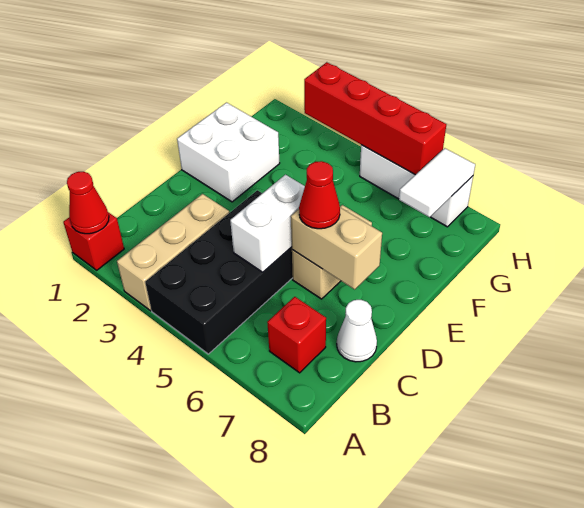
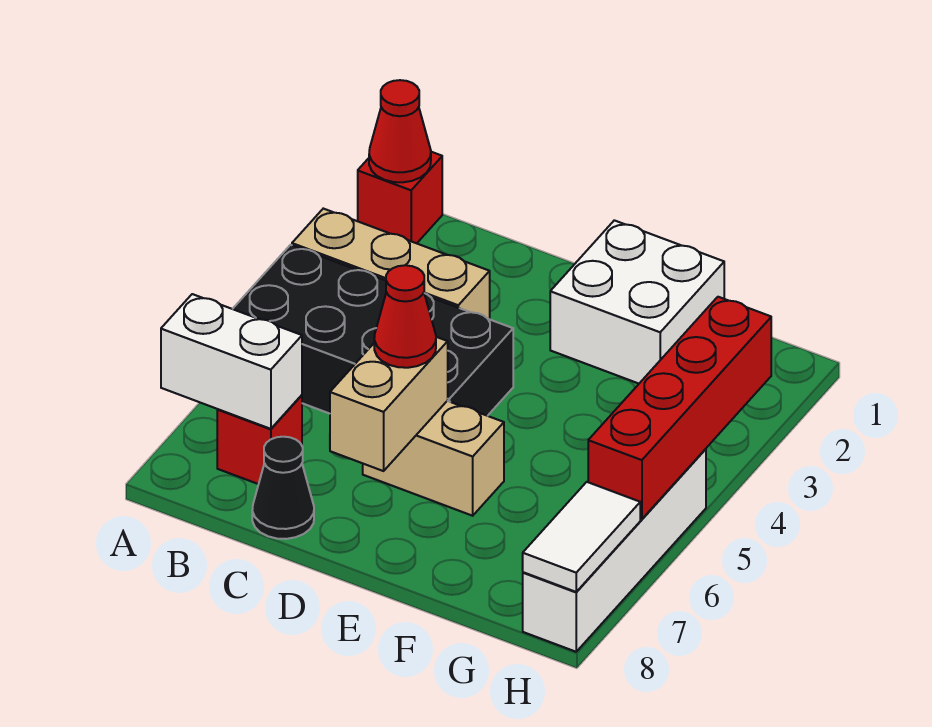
white 1x2 brick [230,175,305,272] -> white 1x2 brick moved to [161,294,302,429]
white 1x1 cone [337,300,377,362] -> black 1x1 cone [252,437,314,539]
white 1x2 tile [399,148,475,217] -> white 1x2 tile turned to [522,482,640,592]
white 1x3 brick [360,145,473,227] -> white 1x4 brick [523,449,706,652]

